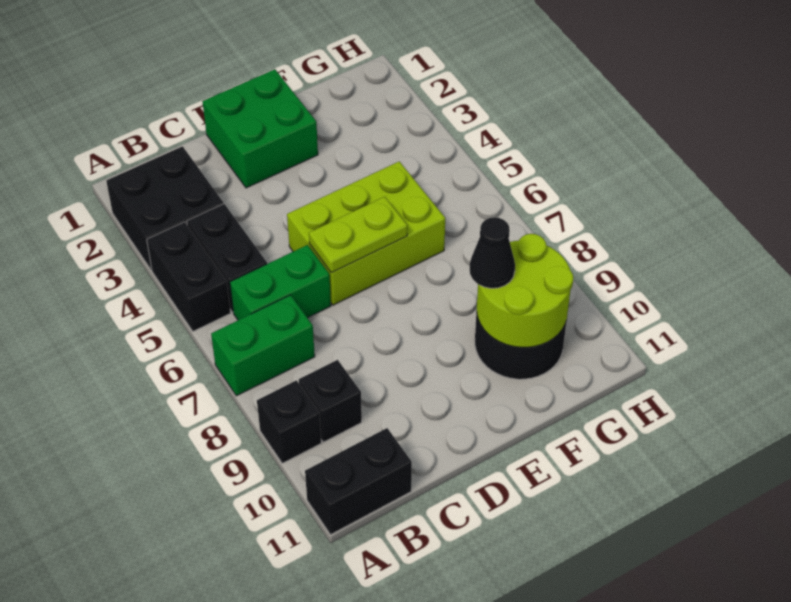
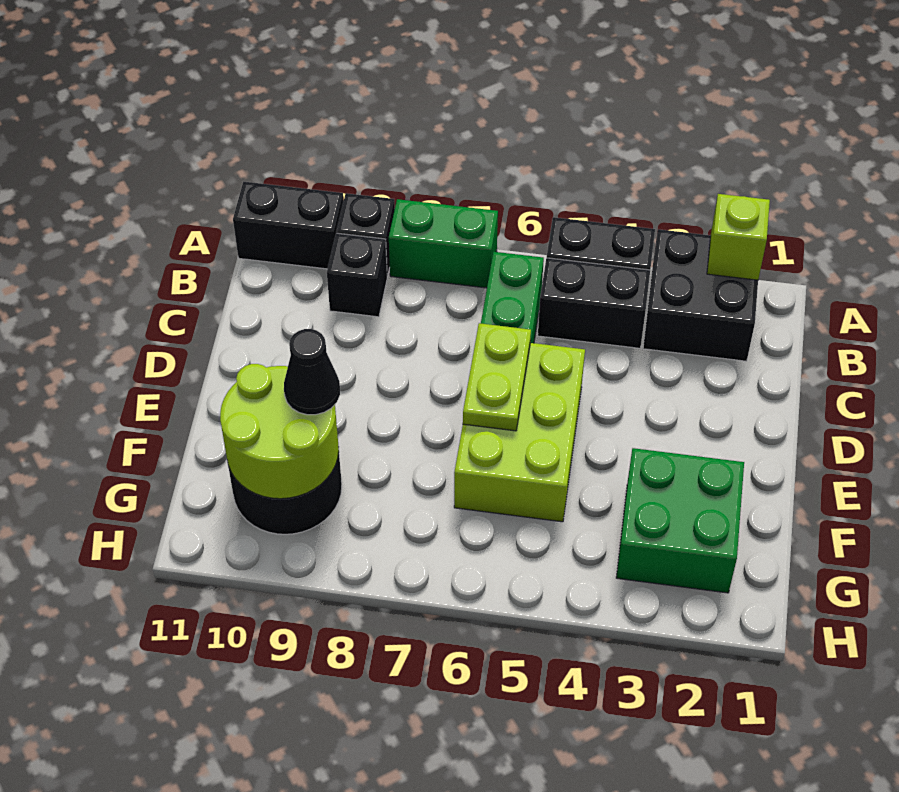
none -> lime 1x1 brick [707,194,770,280]
green 1x2 brick [211,295,315,396] -> green 1x2 brick turned to [389,199,498,288]
black 1x2 brick [305,428,412,535] -> black 1x2 brick turned to [233,182,344,269]
green 2x2 brick [202,69,318,188] -> green 2x2 brick moved to [616,448,744,593]

